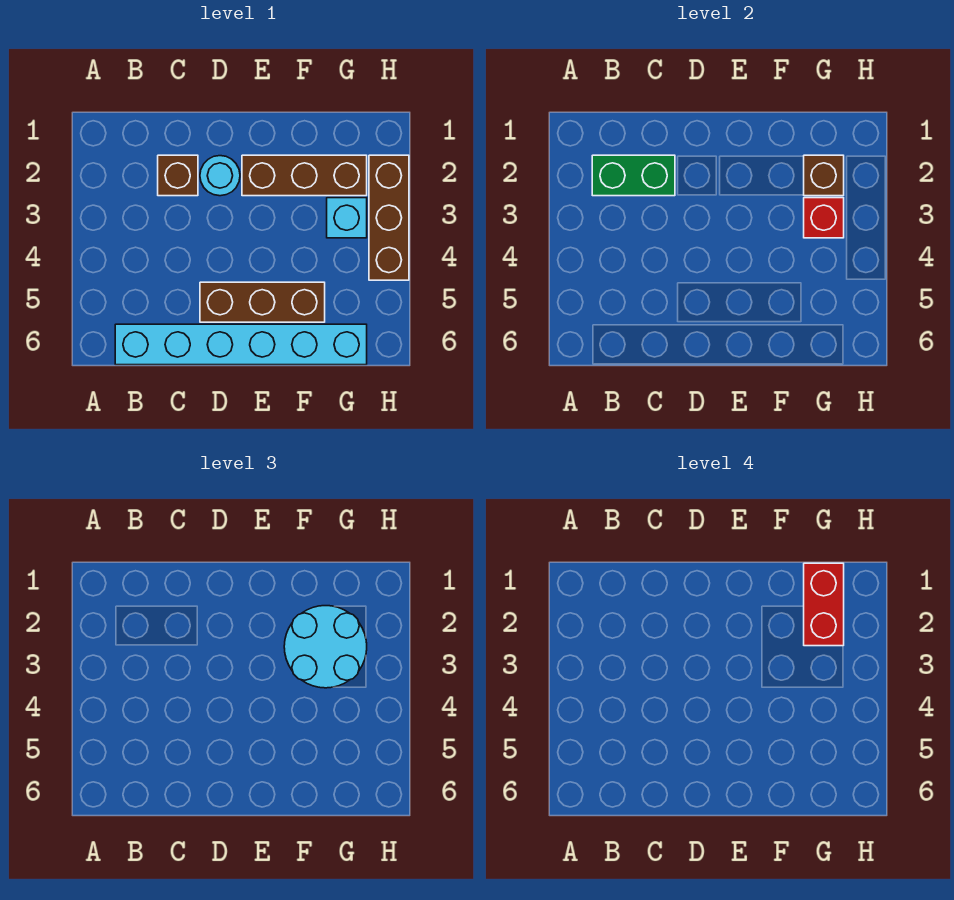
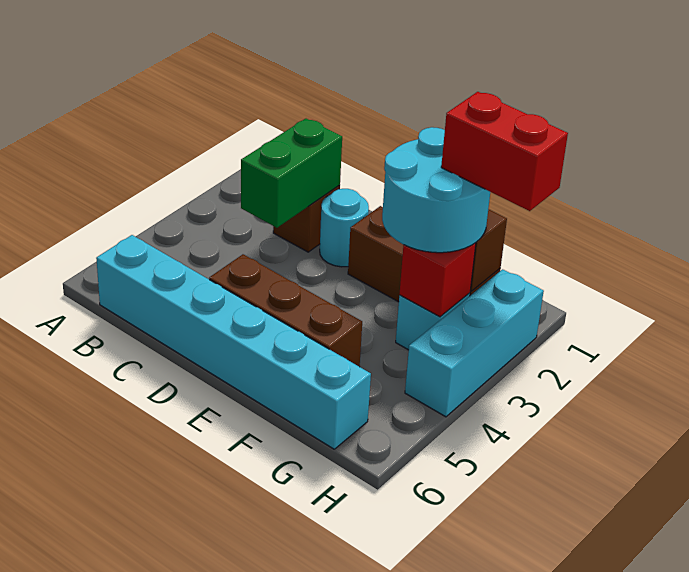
green 1x2 brick [592,155,675,196] -> green 1x2 brick turned to [241,119,342,228]
red 1x2 brick [804,563,844,646] -> red 1x2 brick turned to [441,92,568,211]
brown 1x3 brick [369,155,409,280] -> cyan 1x3 brick [405,269,544,417]

